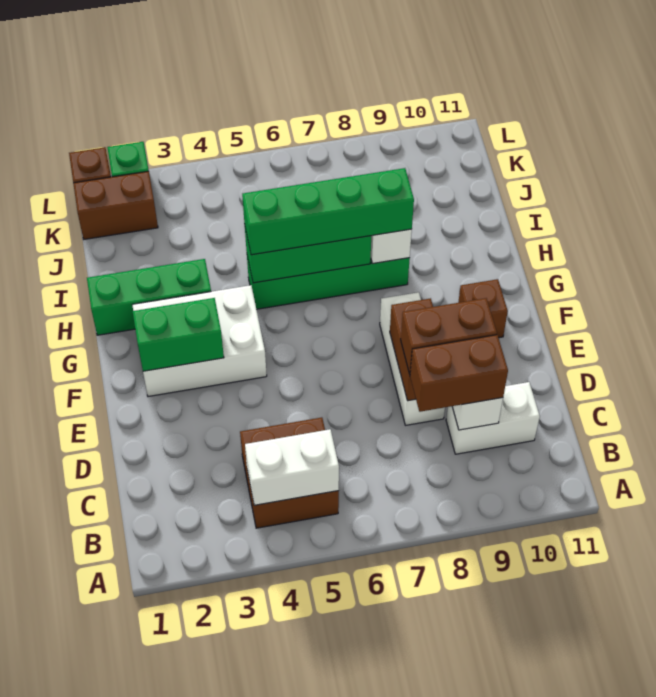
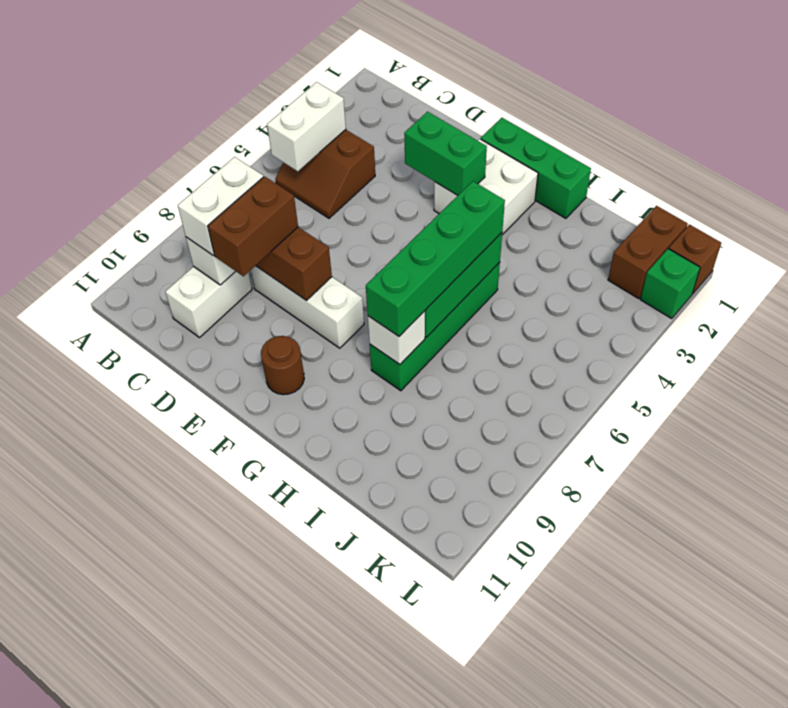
brown 2x2 brick [240,417,339,528] -> brown 2x2 slope [276,130,375,218]
brown 1x2 brick [410,335,508,412] -> white 1x2 brick [178,157,263,256]
white 2x3 brick [132,285,267,397] -> white 2x2 brick [434,139,538,235]
green 1x2 brick [133,298,224,371] -> green 1x2 brick turned to [404,112,487,196]
brown 1x1 brick [458,279,508,338] -> brown 1x1 round brick [261,336,304,395]
green 1x3 brick [87,259,211,335] -> green 1x3 brick turned to [481,118,591,218]

